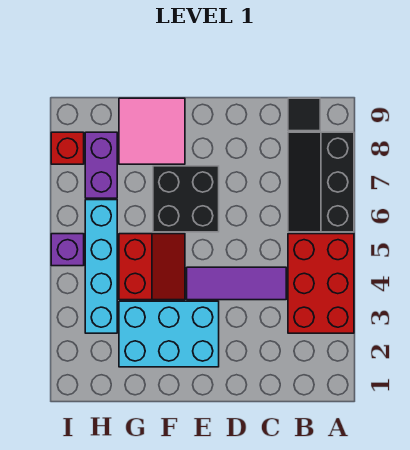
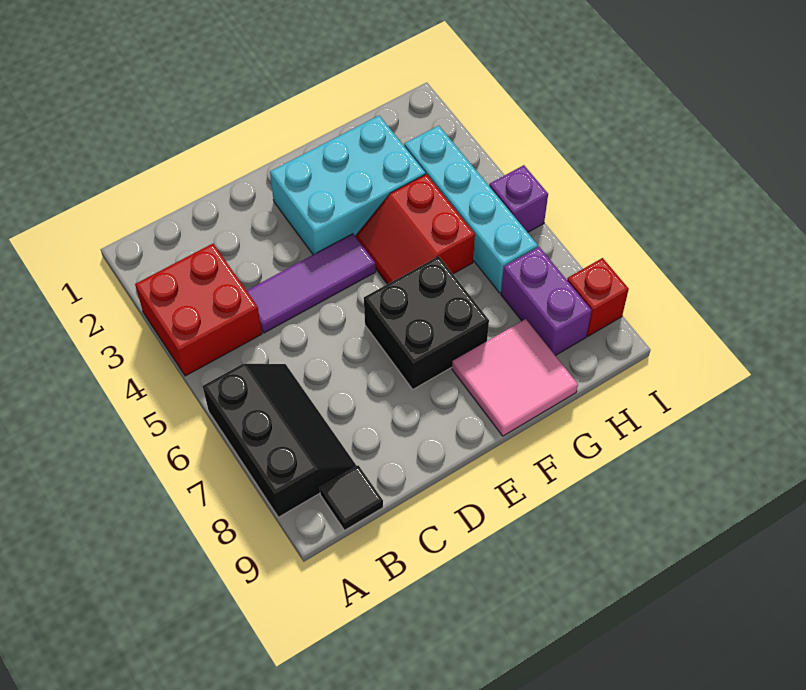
red 2x3 brick [288,234,354,333] -> red 2x2 brick [135,244,262,376]

